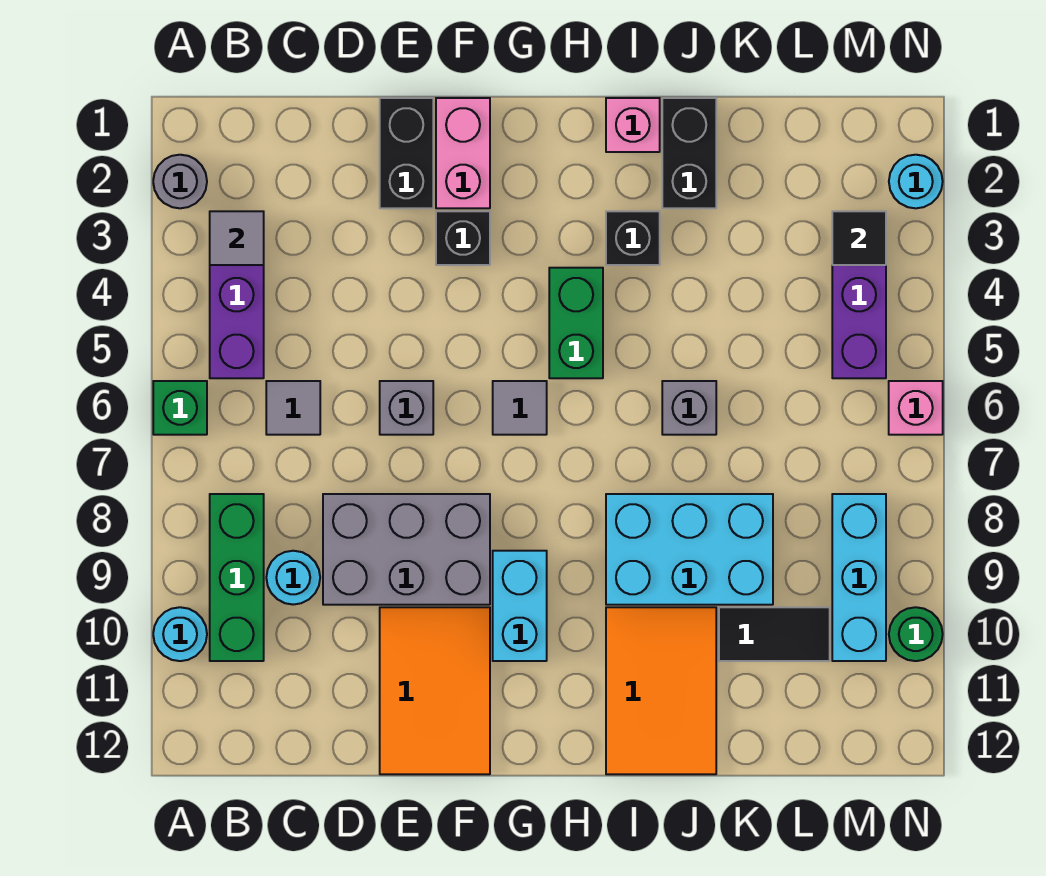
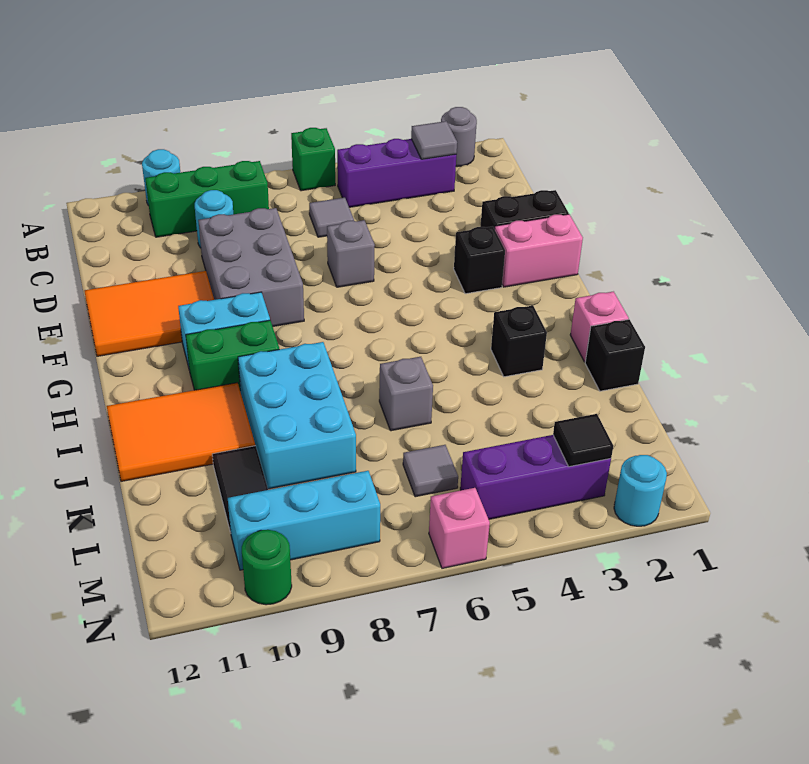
grey 1x1 tile [493,381,547,435] -> grey 1x1 tile moved to [403,445,458,497]
green 1x2 brick [549,268,603,378] -> green 1x2 brick moved to [186,320,279,392]
black 1x2 brick [662,98,716,208] -> black 1x1 brick [585,319,645,391]

